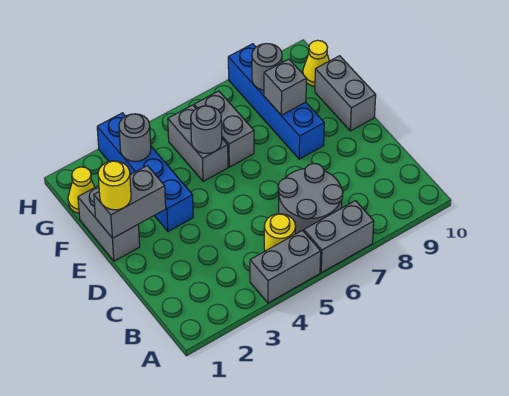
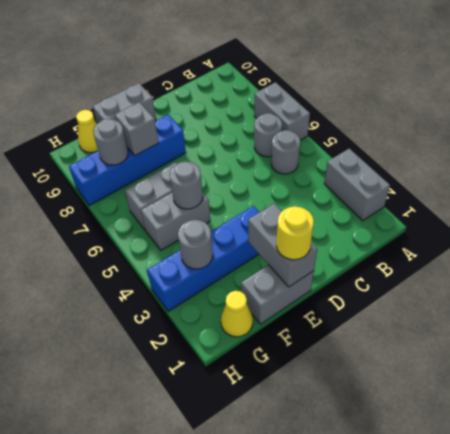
grey 1x2 brick [250,230,321,303] -> grey 1x2 brick moved to [324,149,390,221]
yellow 1x1 round brick [264,214,296,251] -> grey 1x1 round brick [271,130,300,174]
grey 2x2 round brick [278,163,343,234] -> grey 1x1 round brick [254,113,282,157]

